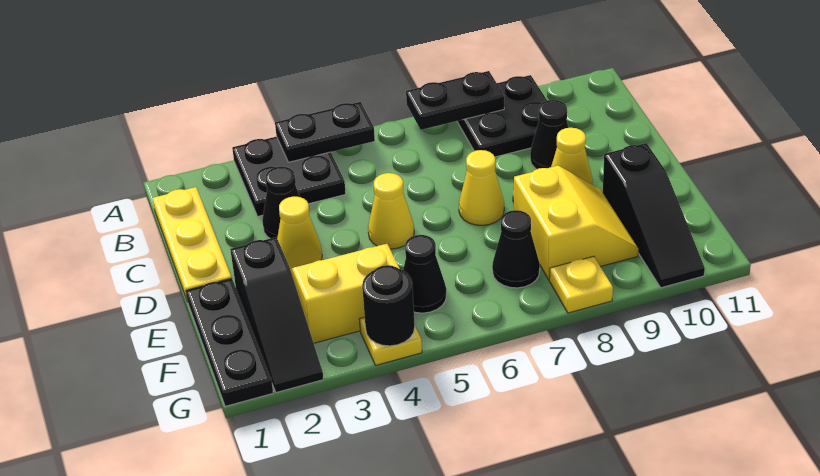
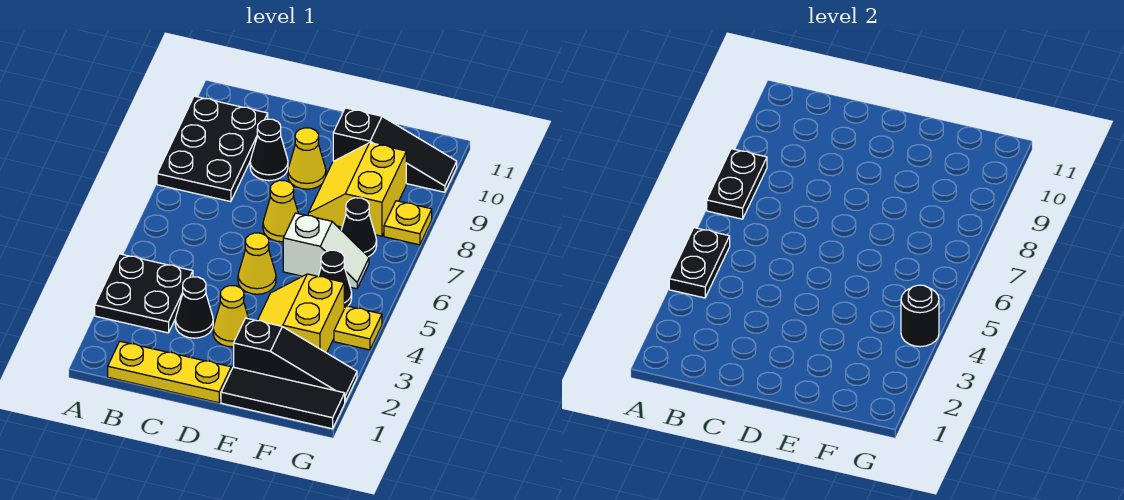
black 2x2 plate [457,75,547,157] -> black 2x3 plate [157,96,268,202]
black 1x3 plate [186,279,273,406] -> black 1x3 tile [221,367,345,429]
none -> white 1x2 slope [283,213,369,289]
yellow 2x2 slope [514,166,638,280] -> yellow 2x2 slope turned to [308,143,406,236]

